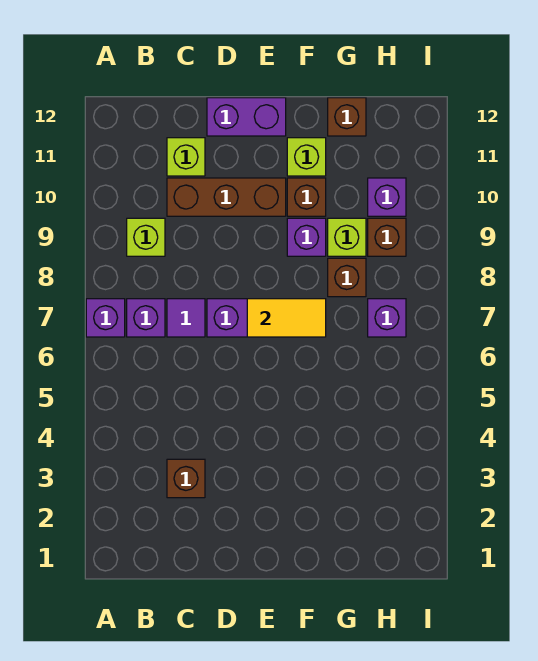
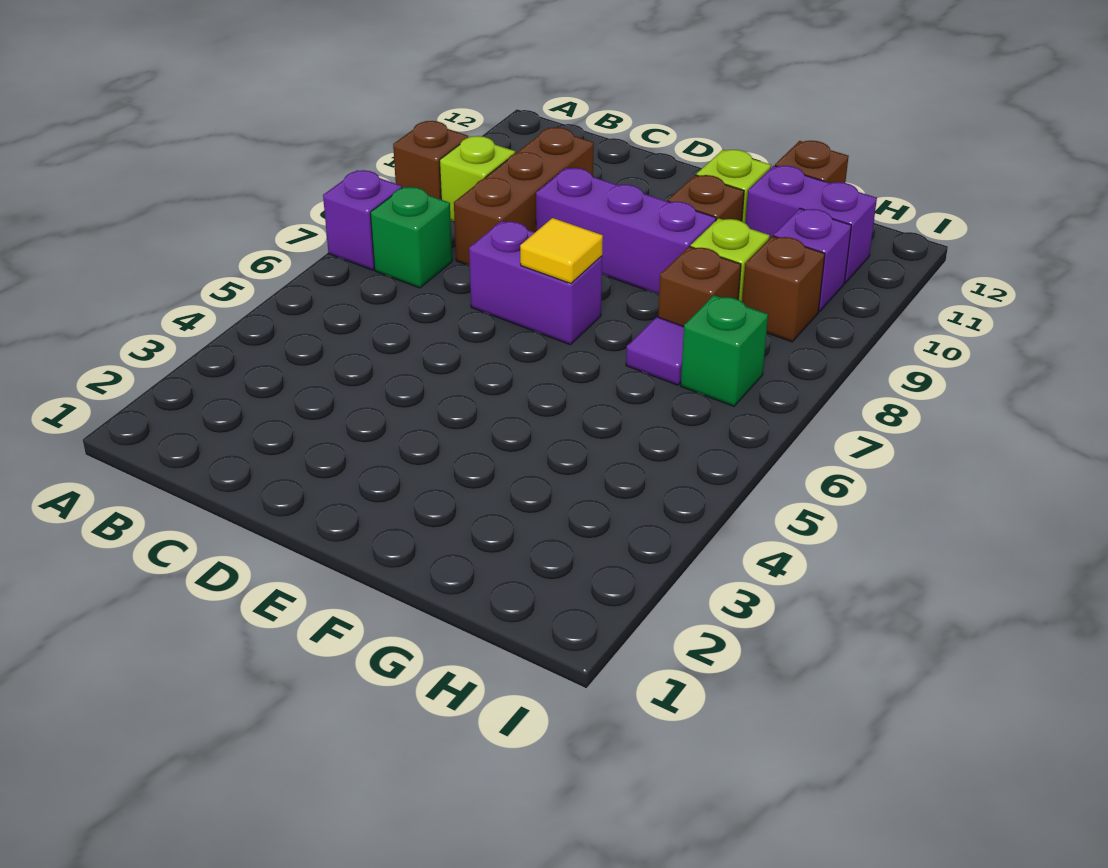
purple 1x1 brick [127,299,165,337] -> green 1x1 brick [370,187,452,288]
brown 1x1 brick [167,459,205,498] -> brown 1x1 brick moved to [393,121,468,199]
purple 1x1 tile [167,299,205,337] -> purple 1x1 tile moved to [626,317,684,385]
brown 1x3 brick [167,178,286,216] -> brown 1x3 brick turned to [454,127,594,265]
lime 1x1 brick [167,138,205,176] -> none
purple 1x2 brick [207,98,286,136] -> purple 1x2 brick moved to [745,166,877,283]
yellow 1x2 tile [247,299,326,337] -> yellow 1x1 tile [520,218,603,284]
purple 1x1 brick [287,218,326,256] -> purple 1x3 brick [536,168,716,294]
purple 1x1 brick [368,299,406,337] -> green 1x1 brick [681,295,768,406]

